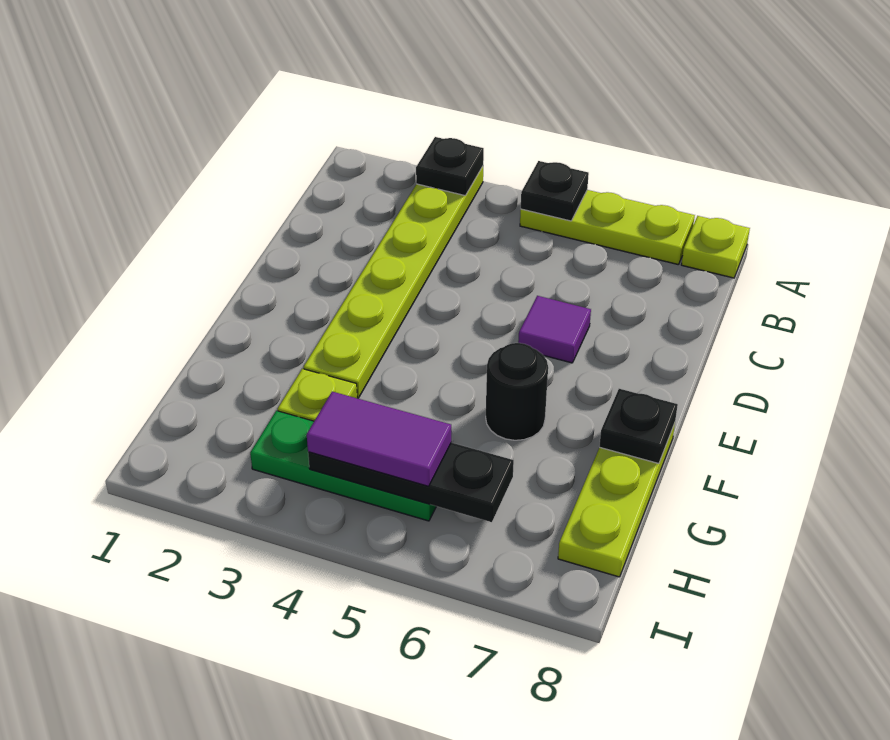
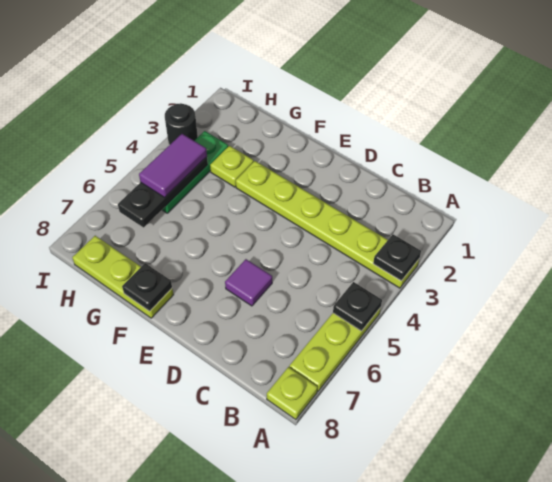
black 1x1 round brick [486,343,548,440] -> black 1x1 round brick moved to [165,103,198,145]

